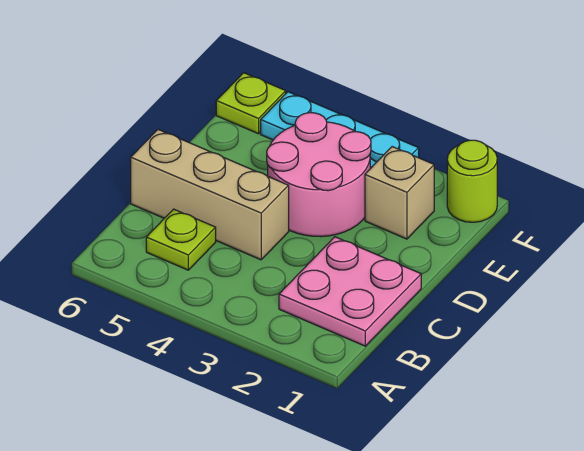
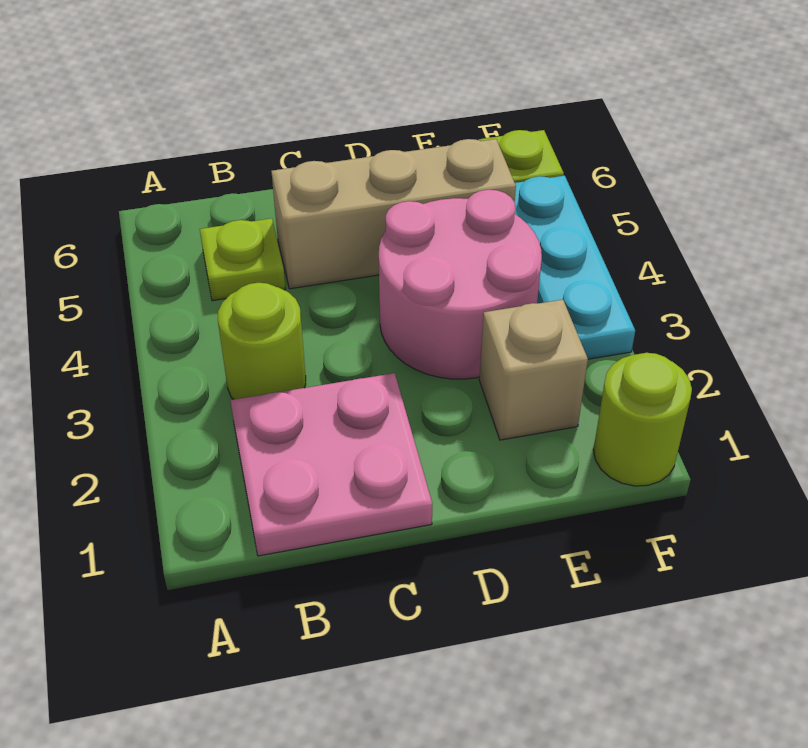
none -> lime 1x1 round brick [218,283,306,400]
tan 1x3 brick [131,129,289,260] -> tan 1x3 brick turned to [271,139,516,289]

